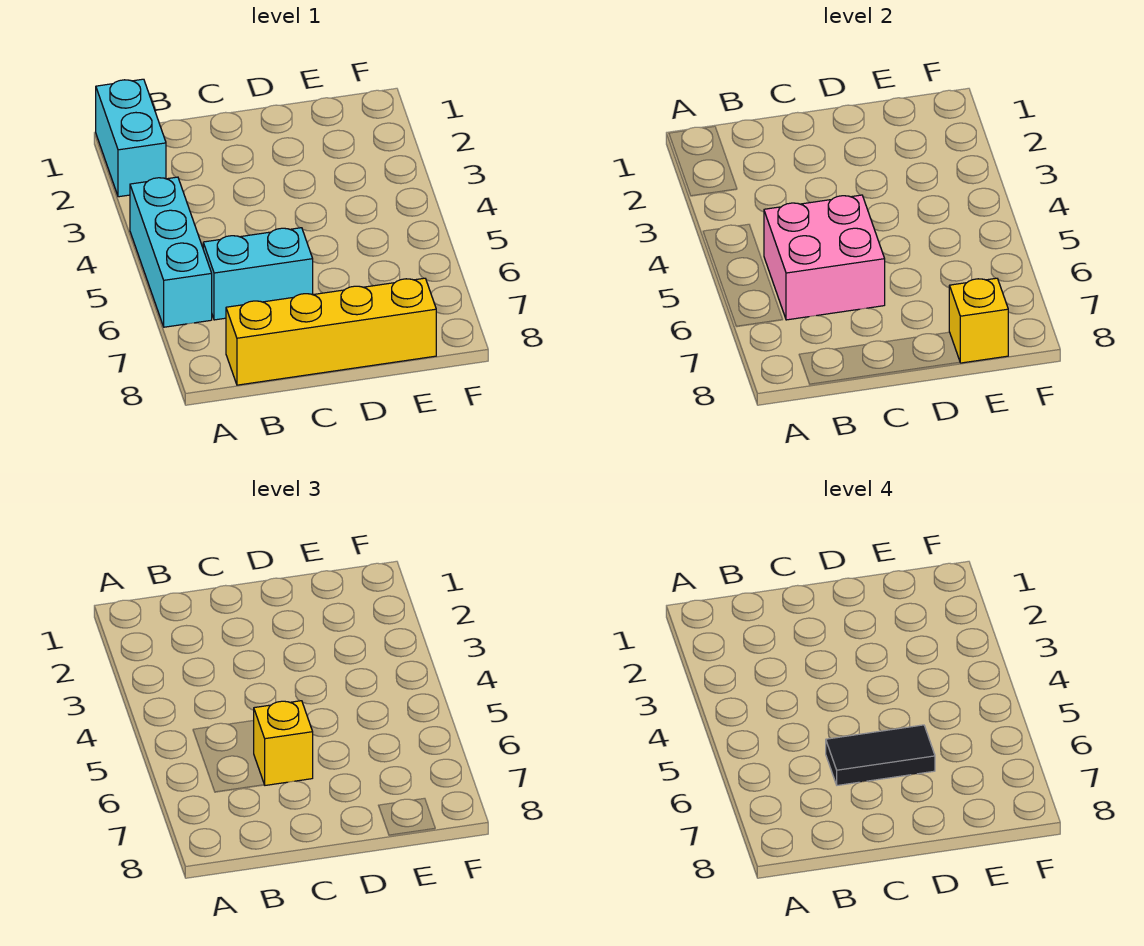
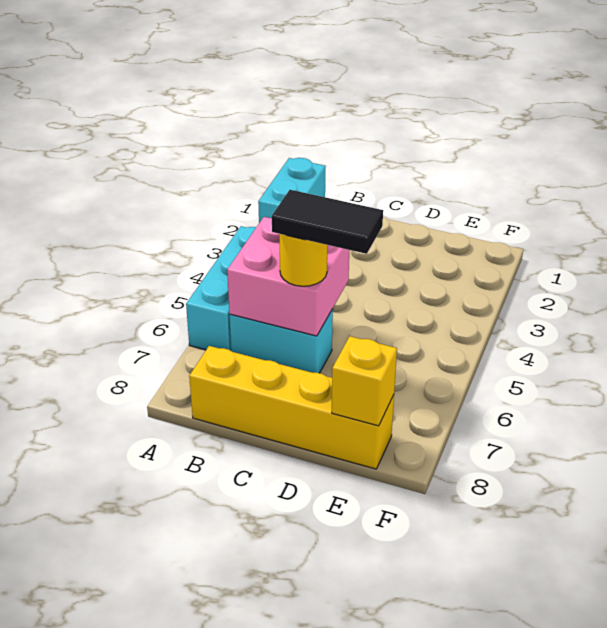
yellow 1x1 brick [254,701,313,785] -> yellow 1x1 round brick [280,234,327,286]

